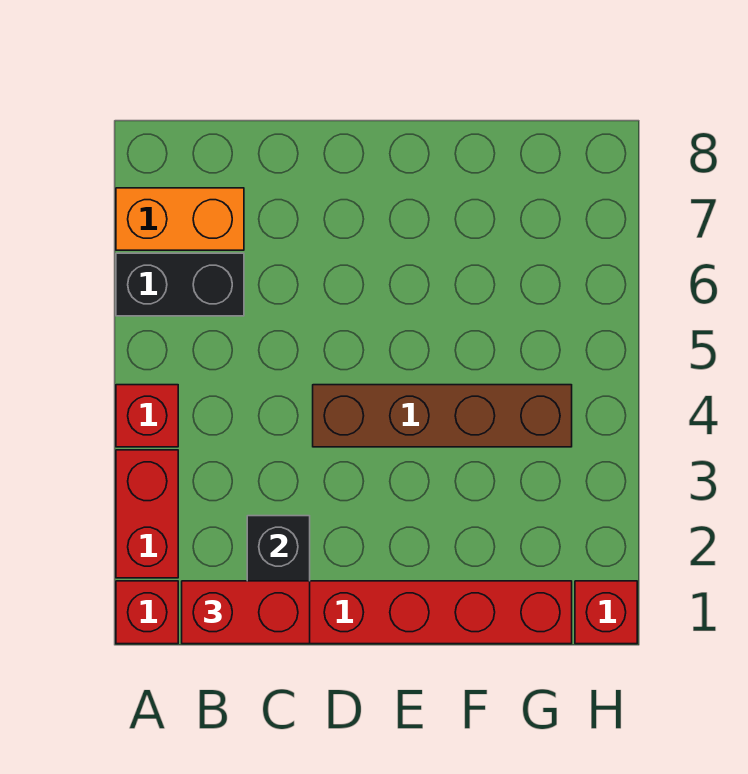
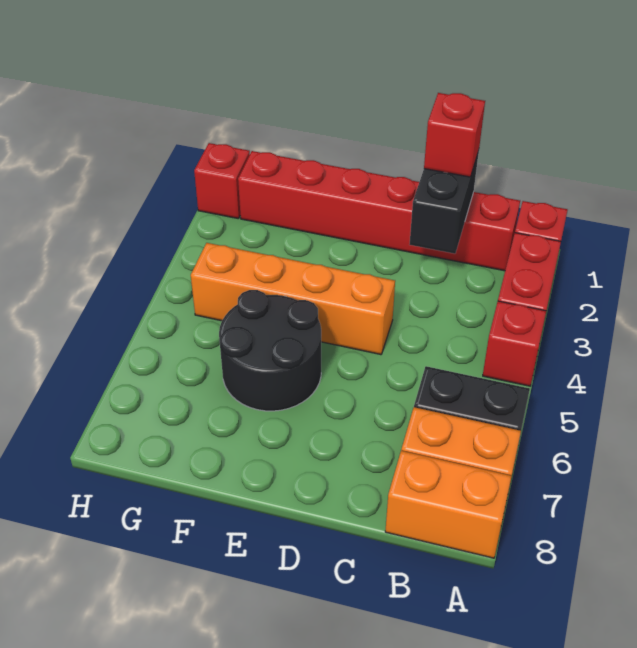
none -> orange 1x2 brick [385,451,511,558]
red 1x2 brick [182,581,310,644] -> red 1x1 brick [424,93,485,177]
brown 1x4 brick [313,385,572,447] -> orange 1x4 brick [191,243,395,355]
none -> black 2x2 round brick [219,290,321,411]

